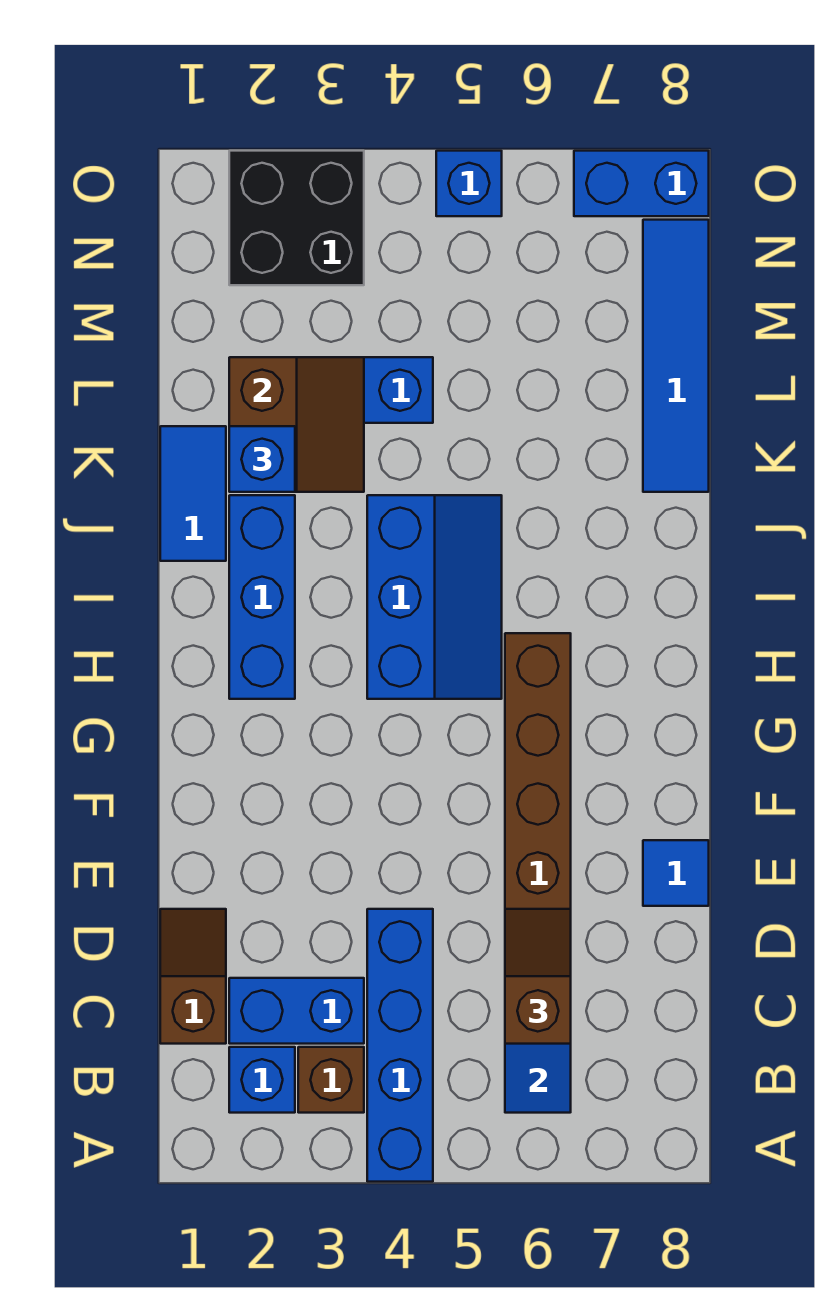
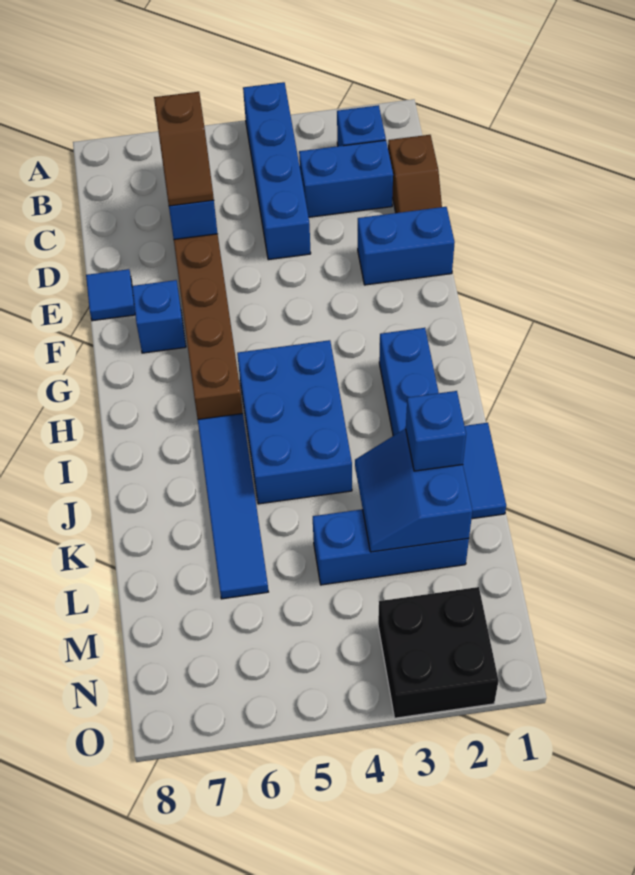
brown 1x1 brick [298,1047,364,1113] -> none
blue 2x3 slope [367,495,502,699] -> blue 2x3 brick [237,340,352,504]
brown 2x2 slope [229,357,364,492] -> blue 2x2 slope [355,429,472,552]
blue 1x4 tile [643,220,709,492] -> blue 1x4 tile moved to [198,413,268,599]
blue 1x1 brick [436,151,502,216] -> blue 1x1 brick moved to [132,280,186,353]
blue 1x2 brick [574,151,709,216] -> blue 1x2 brick moved to [358,207,455,285]

